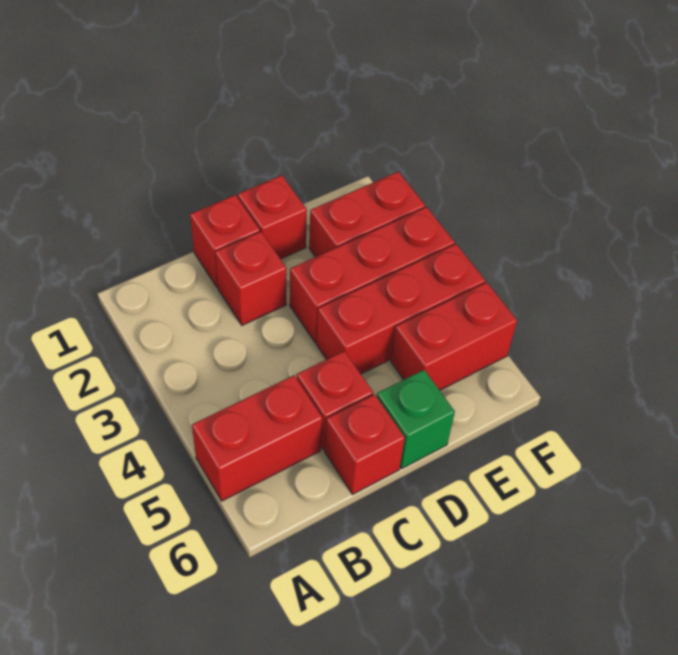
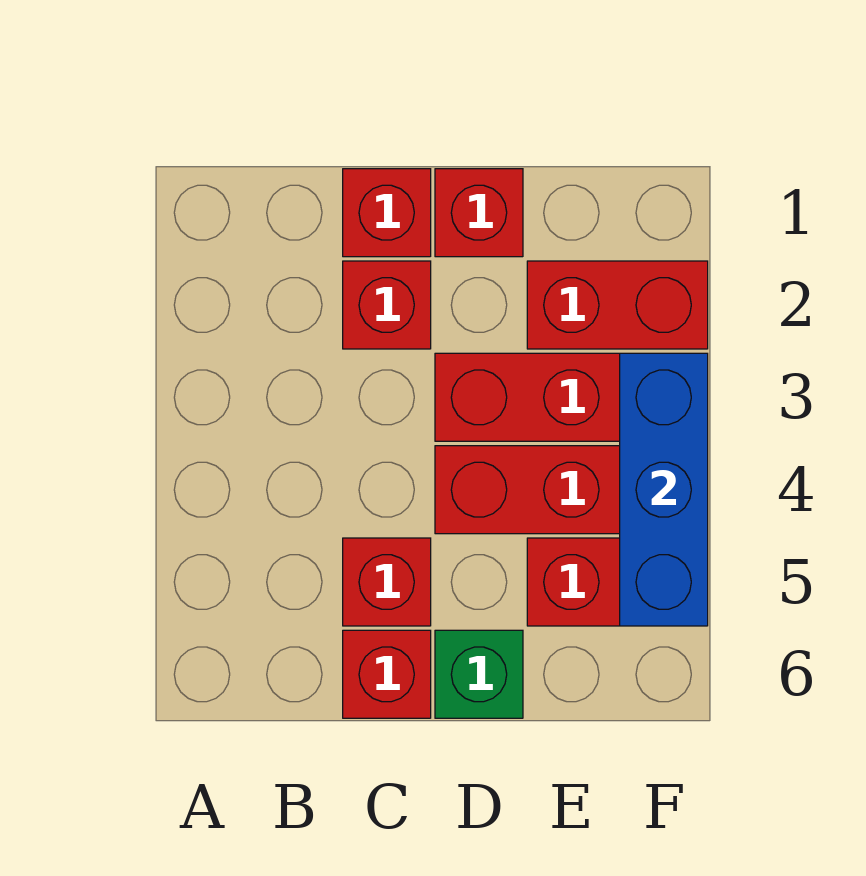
red 1x2 brick [192,375,322,501] -> none
none -> blue 1x3 brick [620,353,708,626]

